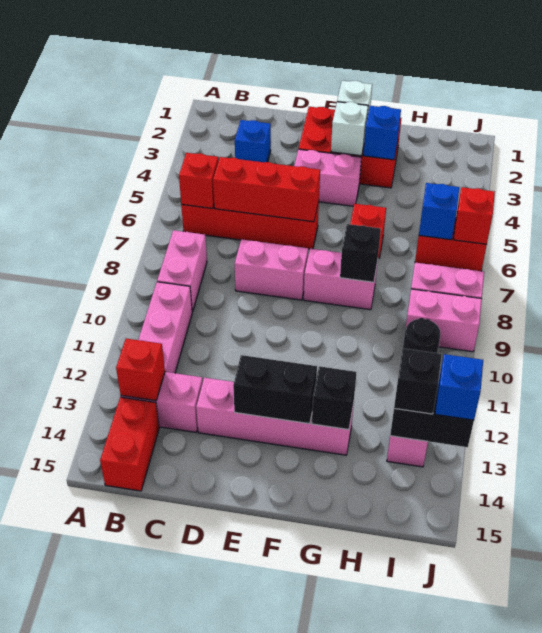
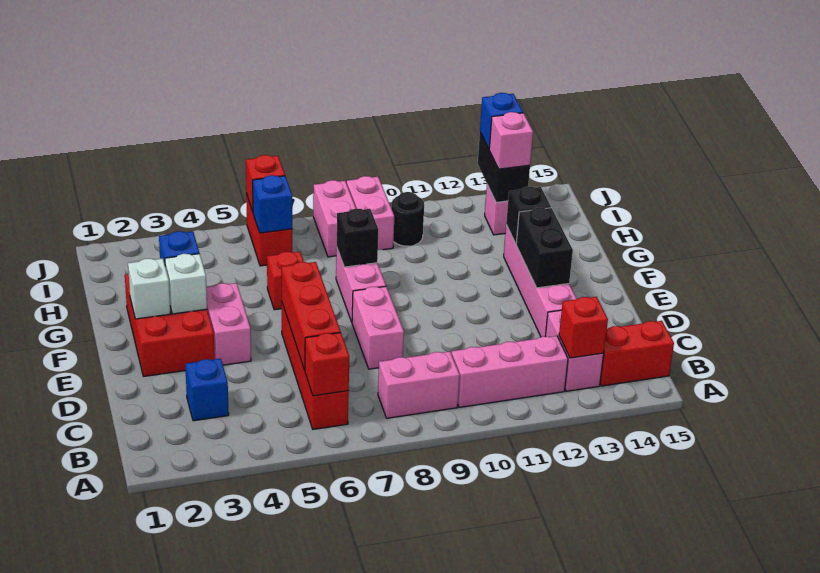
black 1x1 brick [394,348,442,414] -> pink 1x1 brick [489,112,533,169]

